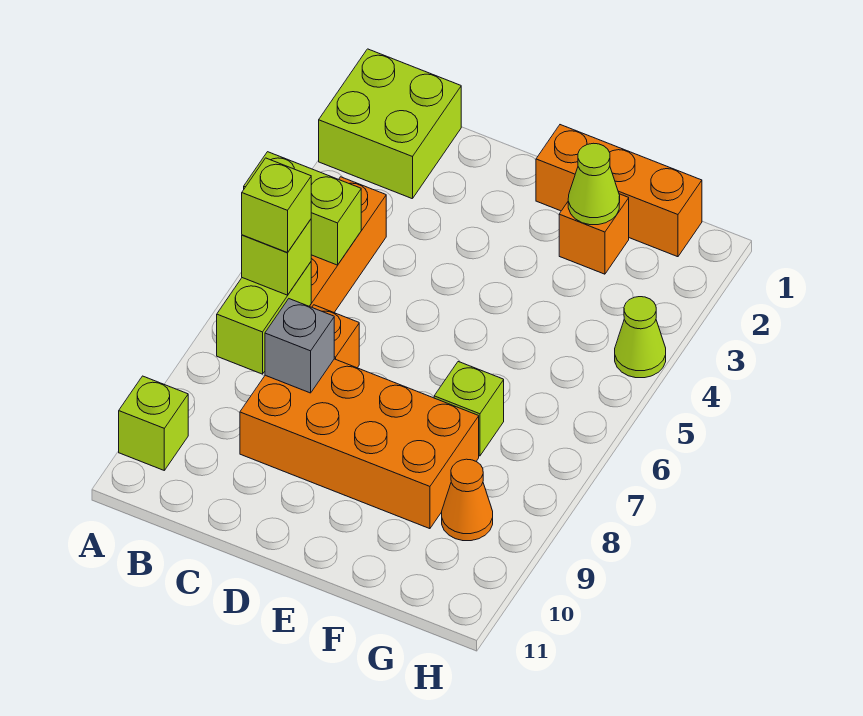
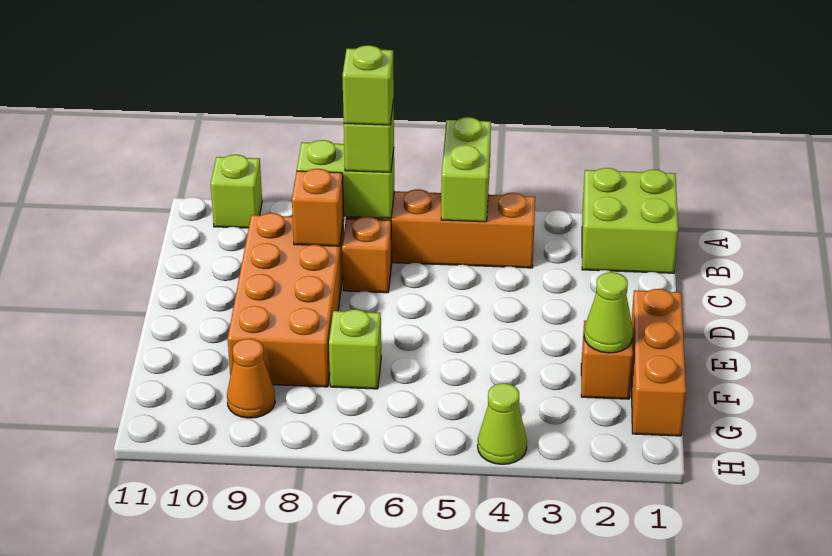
grey 1x1 brick [265,299,334,393] -> orange 1x1 brick [292,169,344,246]

